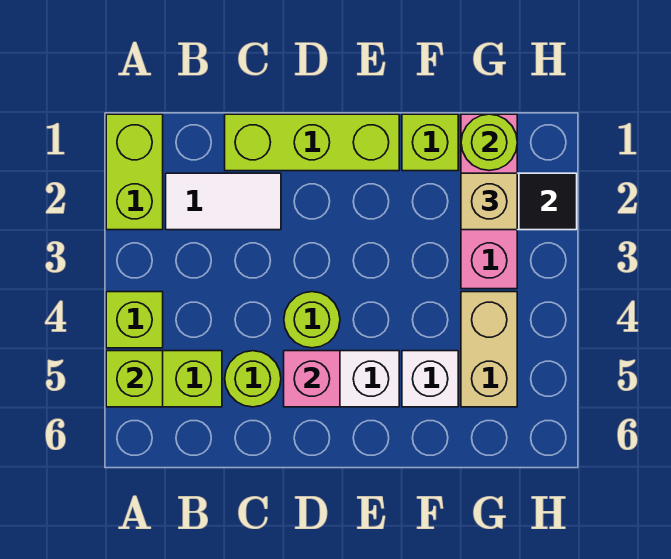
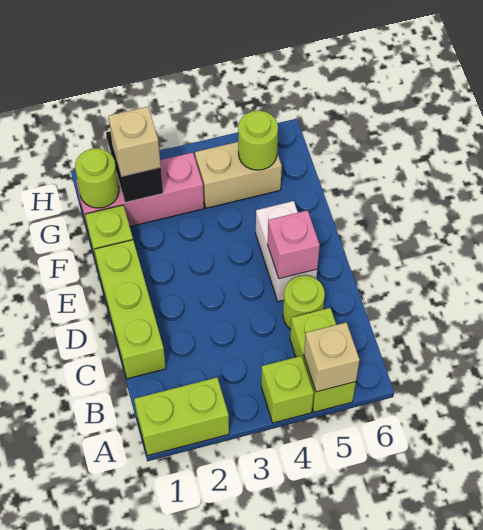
lime 1x1 brick [106,351,163,407] -> tan 1x1 brick [304,323,360,392]
white 1x2 tile [166,173,281,230] -> none
lime 1x1 round brick [284,292,340,348] -> lime 1x1 round brick moved to [238,111,278,170]
white 1x1 brick [402,351,458,407] -> none

